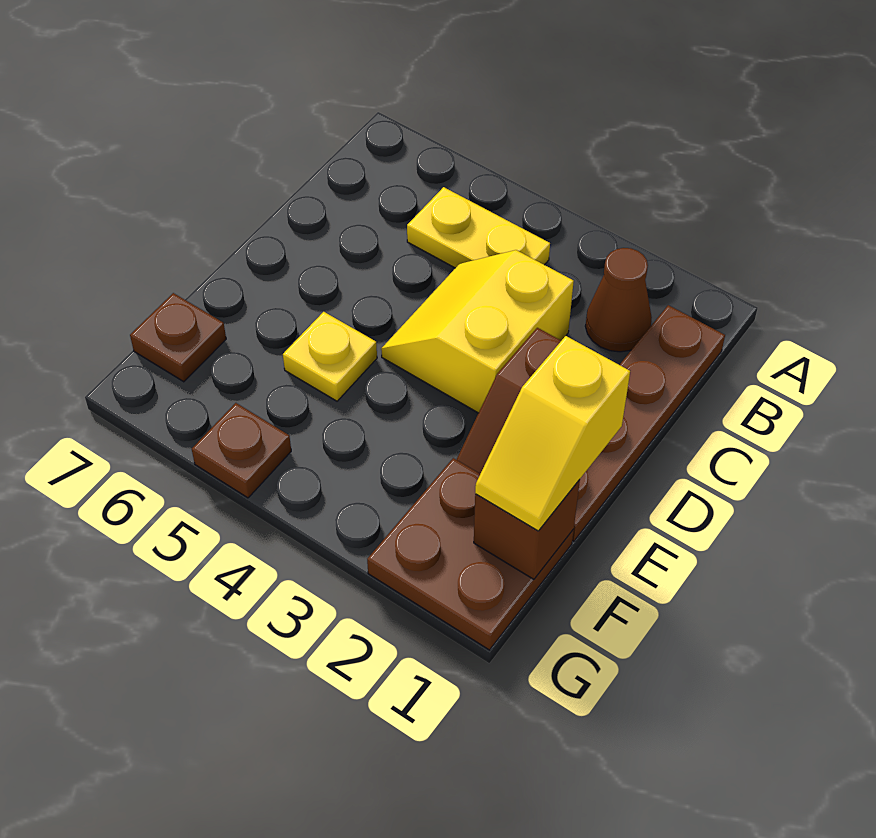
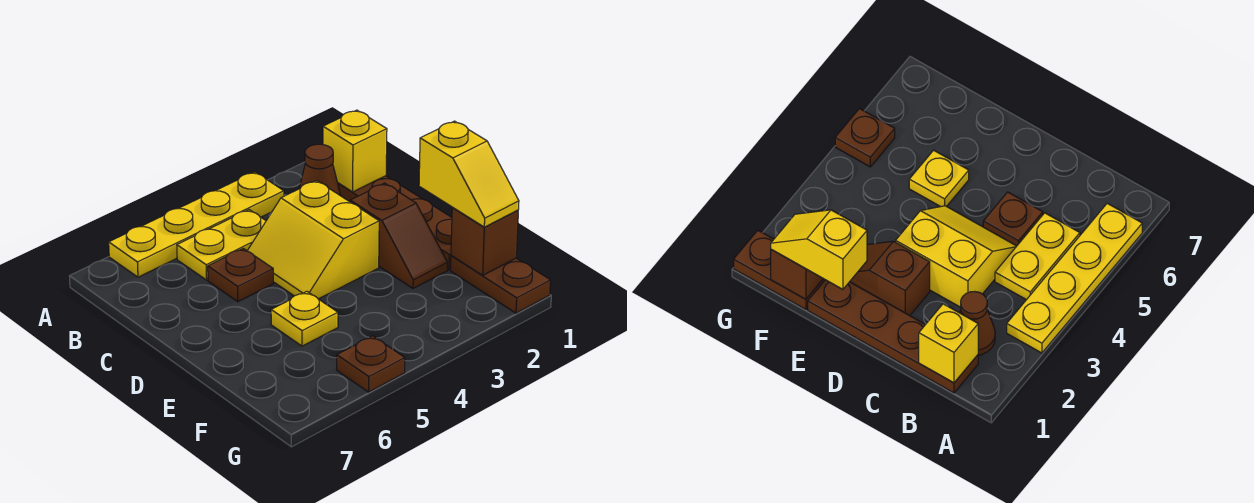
none -> yellow 1x4 plate [109,172,284,277]
none -> yellow 1x1 brick [323,110,387,192]
brown 2x2 plate [367,458,574,650] -> brown 1x2 plate [451,256,550,313]
brown 1x1 plate [130,293,226,382] -> brown 1x1 plate moved to [208,248,273,302]

